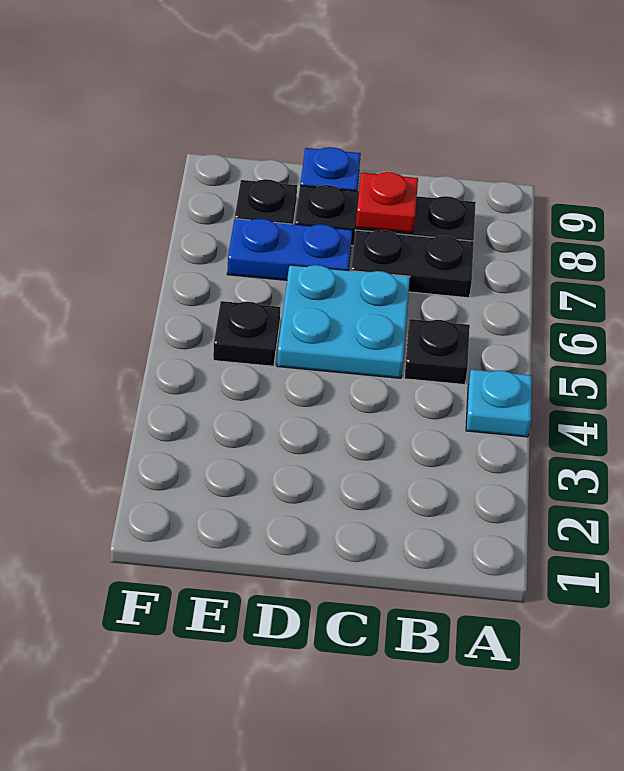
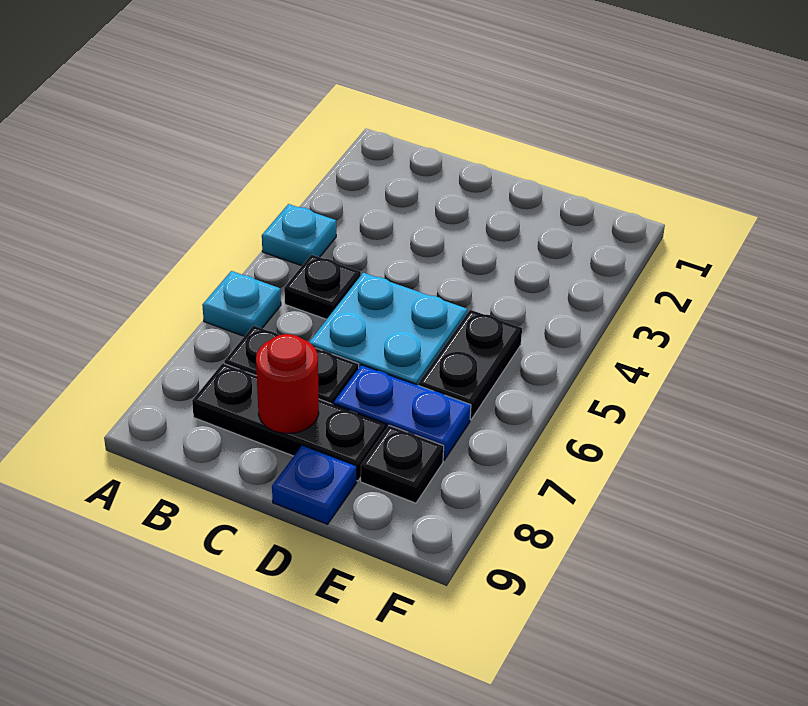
none -> cyan 1x1 plate [202,271,281,336]
red 1x1 plate [356,172,418,233] -> red 1x1 round brick [256,334,319,433]
black 1x1 plate [213,301,280,366] -> black 1x2 plate [418,310,522,420]

